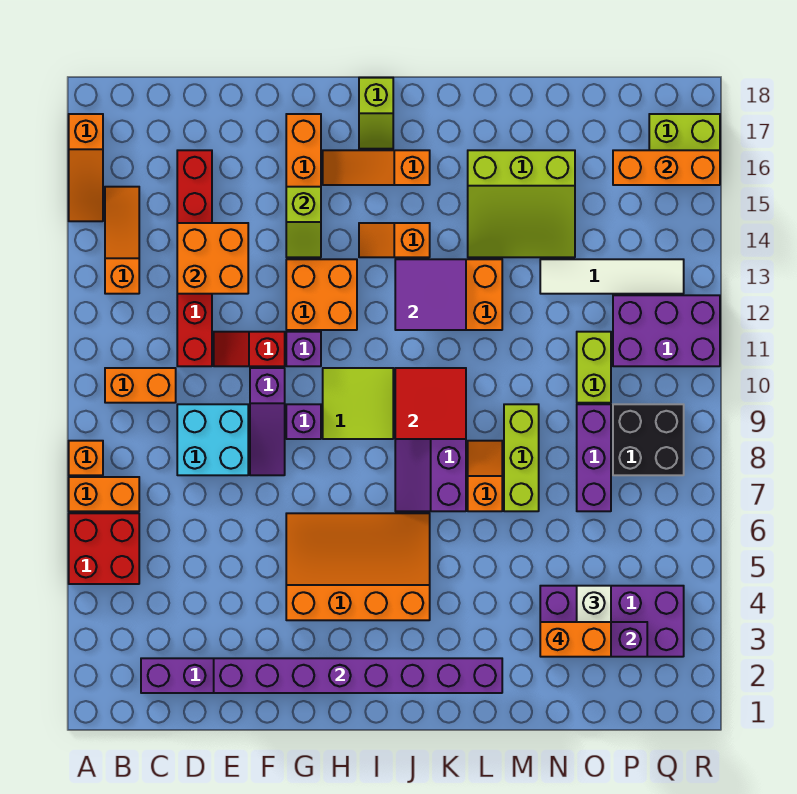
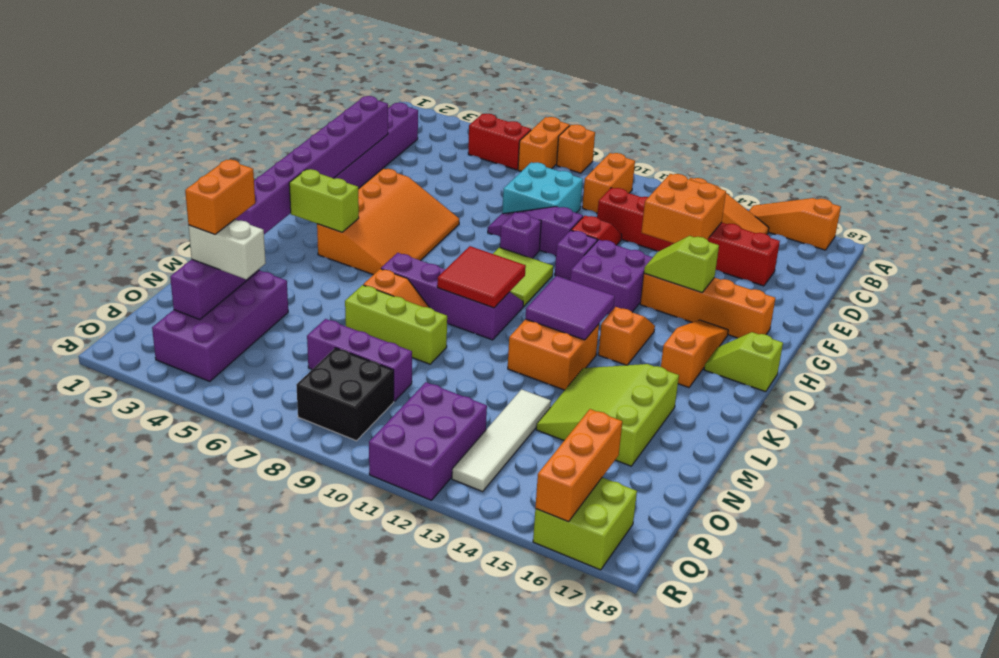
red 2x2 brick [69,513,139,584] -> red 1x2 brick [468,114,531,170]
orange 2x2 brick [286,259,357,330] -> purple 2x2 brick [570,240,653,314]
lime 1x2 brick [577,332,611,403] -> lime 1x2 brick moved to [289,169,359,232]

